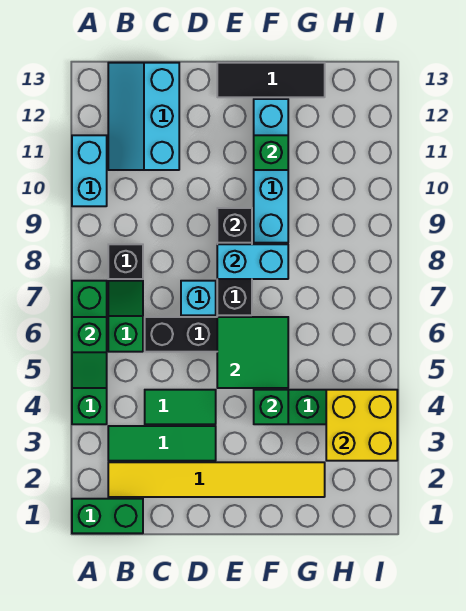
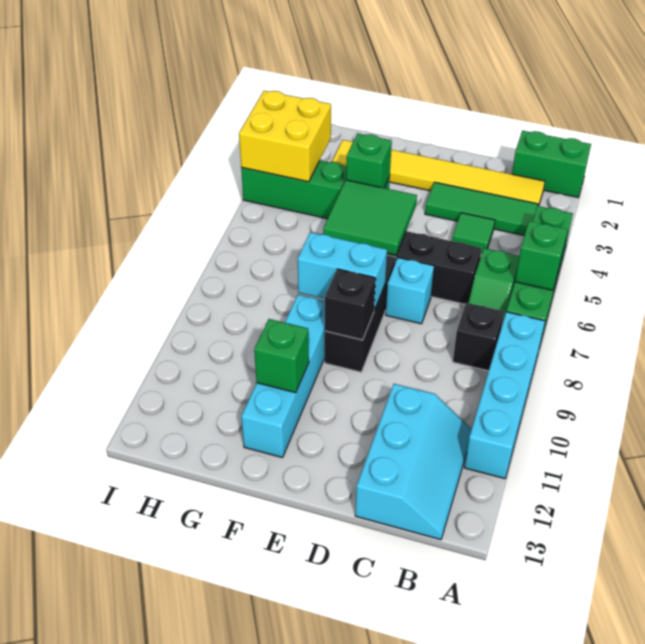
cyan 1x2 brick [72,135,107,206] -> cyan 1x4 brick [465,312,545,479]
green 1x2 tile [145,390,216,424] -> green 1x1 tile [452,213,495,253]
black 1x3 tile [217,63,325,97] -> none

